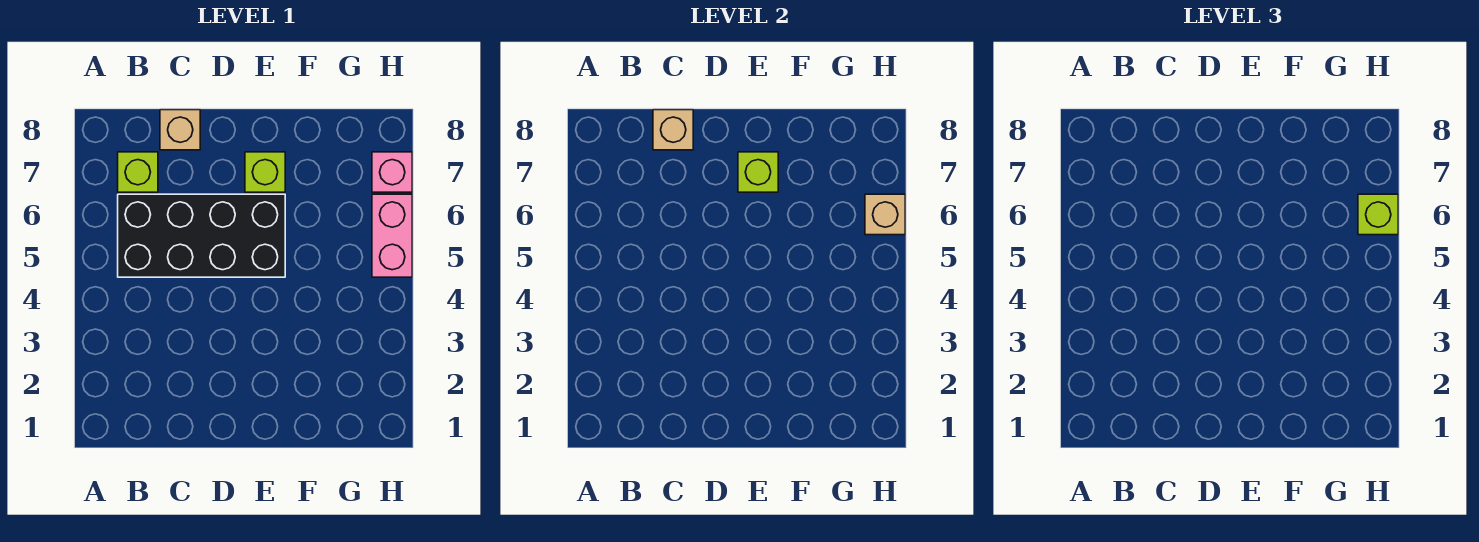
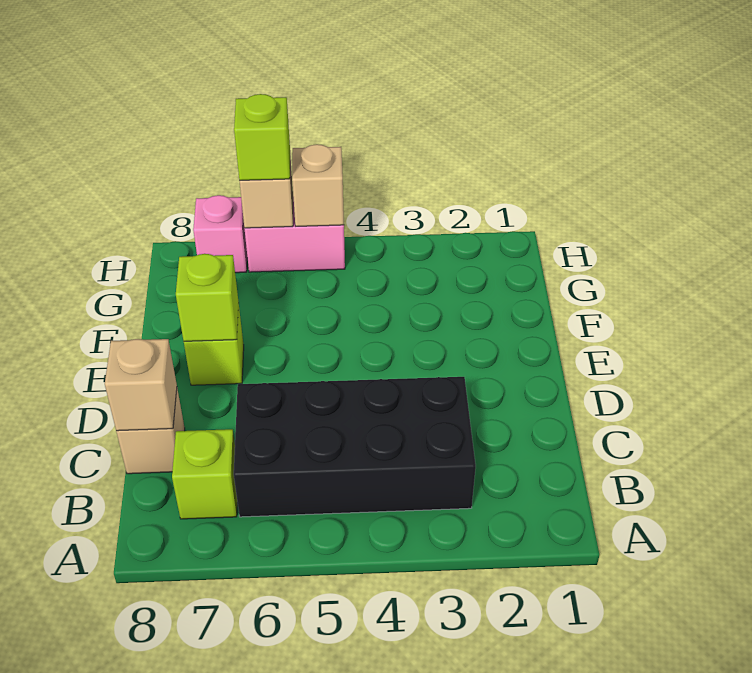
black 2x4 brick [118,194,285,277] -> black 2x4 brick turned to [234,377,476,517]
none -> tan 1x1 brick [292,144,344,226]

